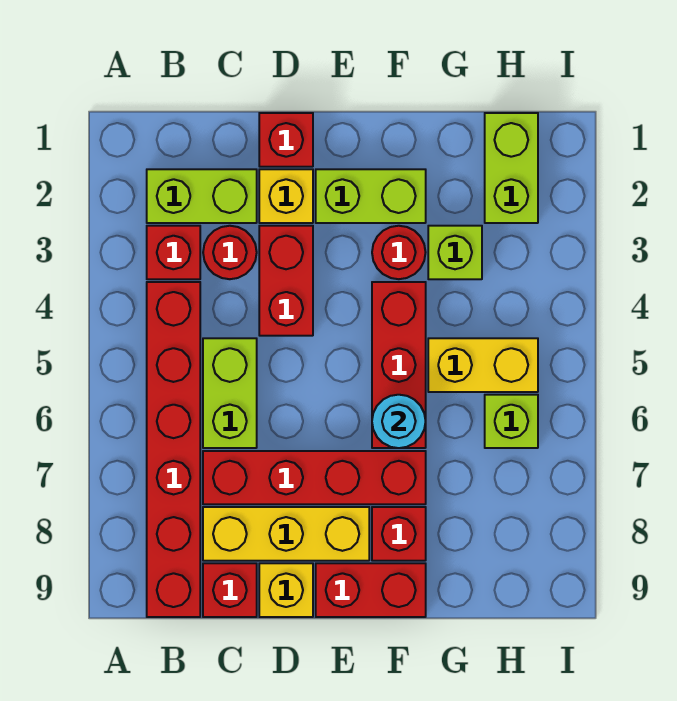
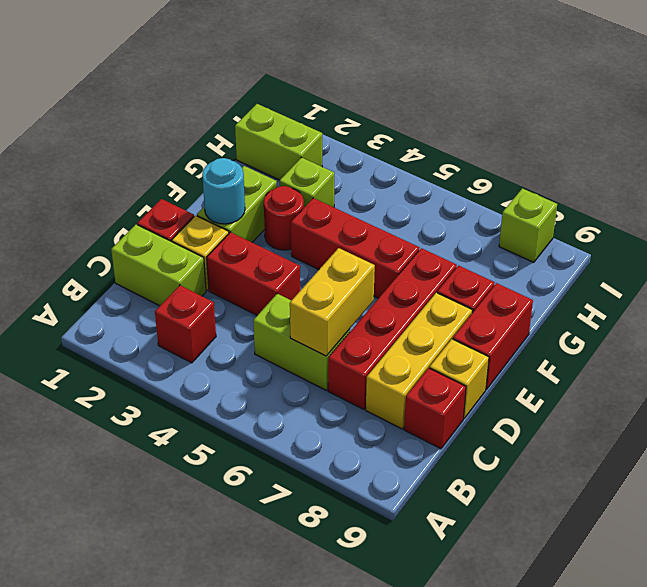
lime 1x2 brick [147,169,257,223] -> lime 1x2 brick turned to [111,224,206,306]
red 1x6 brick [147,282,200,617] -> none
red 1x1 round brick [203,226,257,279] -> none
cyan 1x1 round brick [372,395,426,448] -> cyan 1x1 round brick moved to [202,158,245,224]
yellow 1x2 brick [428,338,538,392] -> yellow 1x2 brick moved to [290,248,375,356]
lime 1x1 brick [485,395,538,448] -> lime 1x1 brick moved to [499,188,557,262]

